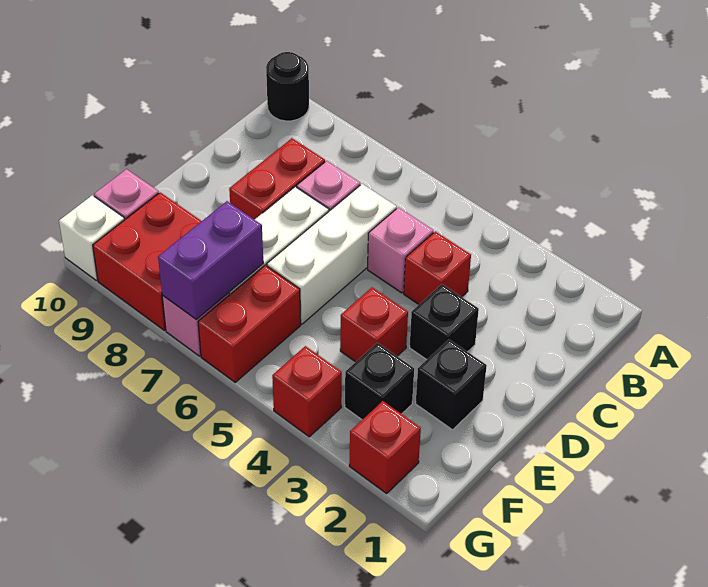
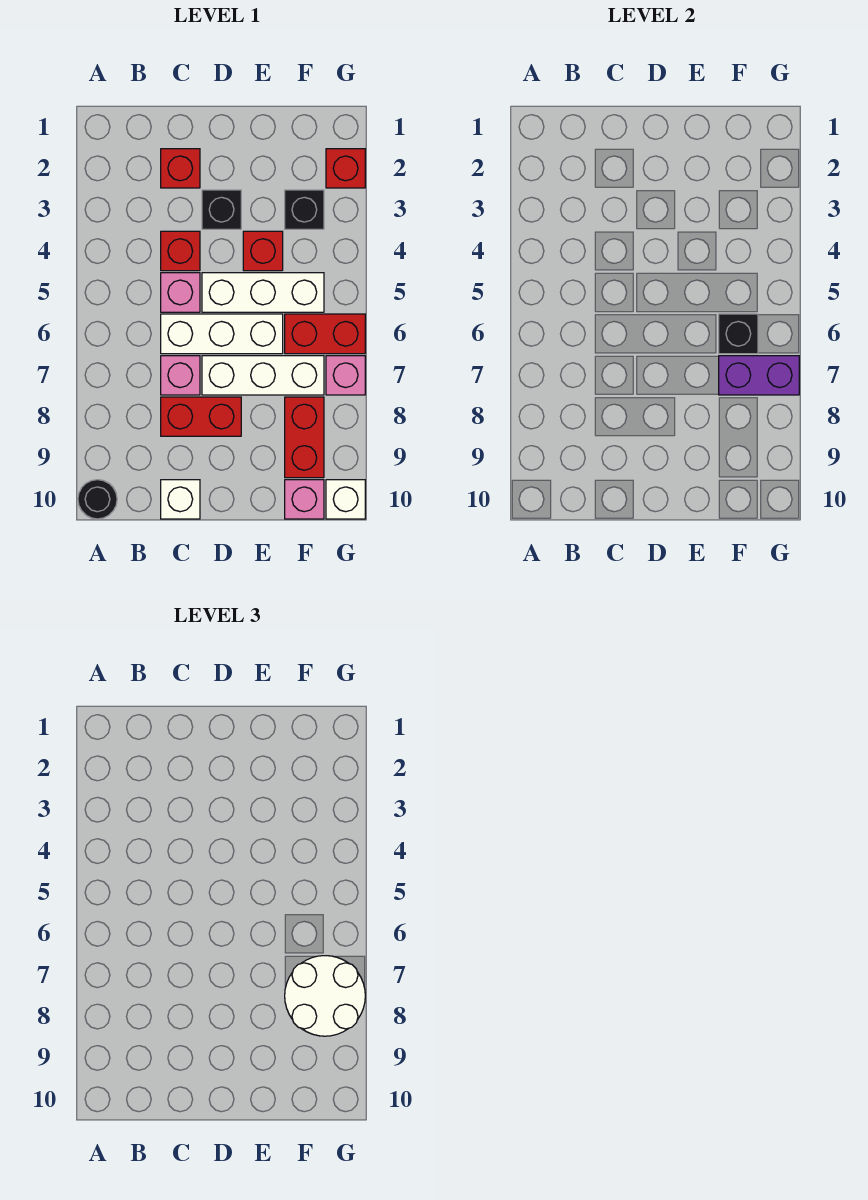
none -> white 1x1 brick [161,480,200,519]
none -> white 1x3 brick [202,273,324,312]
black 1x1 brick [416,340,487,430] -> black 1x1 brick moved to [719,314,758,354]
none -> white 2x2 round brick [285,956,365,1036]
red 2x2 brick [93,192,201,330] -> red 1x2 brick [285,397,324,478]
red 1x1 brick [272,346,342,437] -> red 1x1 brick moved to [161,149,200,188]

